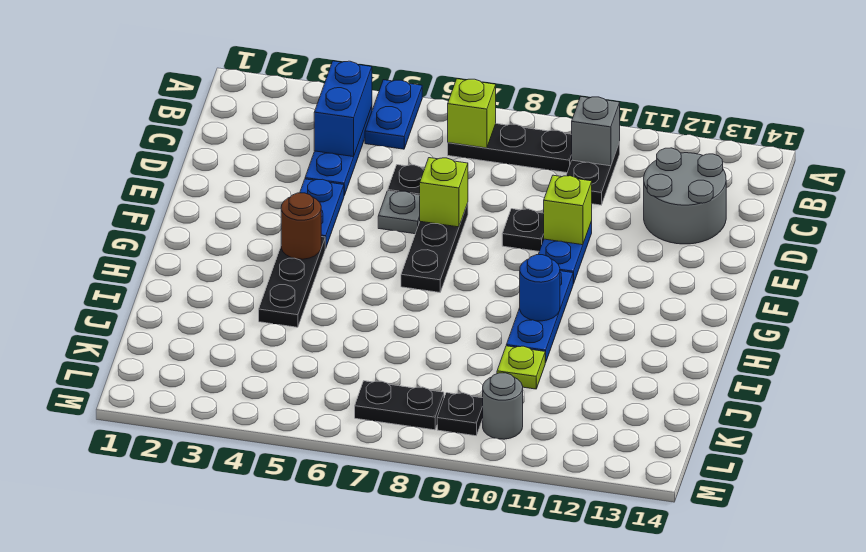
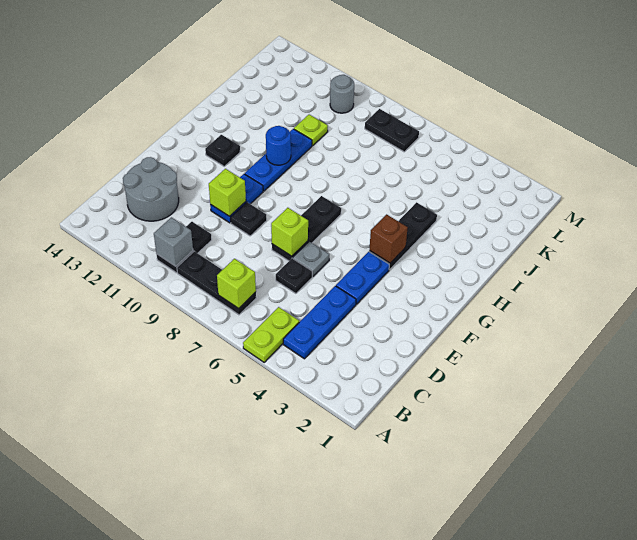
blue 1x2 plate [365,80,422,149] -> lime 1x2 plate [243,307,299,362]
blue 1x2 brick [314,61,372,157] -> none
brown 1x1 round brick [281,193,321,259] -> brown 1x1 brick [370,214,408,263]
black 1x1 plate [437,393,483,436] -> black 1x1 plate moved to [205,135,240,166]

